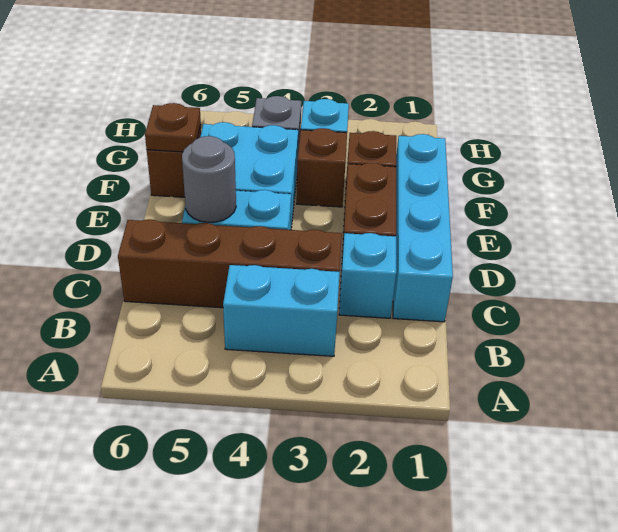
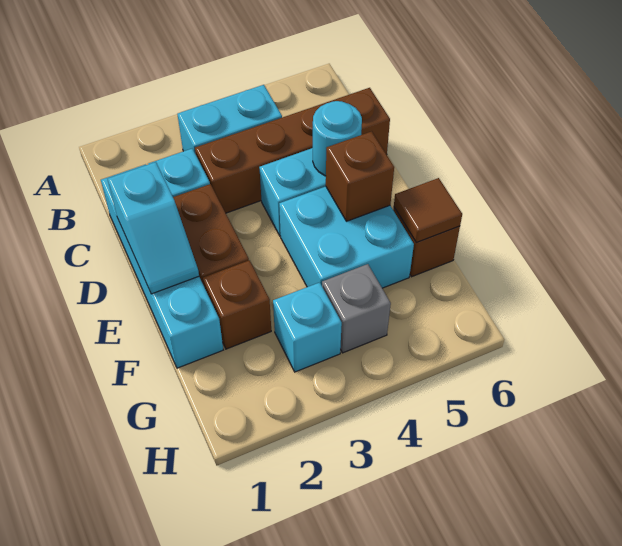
none -> cyan 1x2 slope [108,162,199,294]
grey 1x1 round brick [182,136,236,222] -> cyan 1x1 round brick [313,101,362,176]
brown 1x1 brick [296,128,347,207] -> brown 1x1 brick moved to [326,131,394,221]
brown 1x1 plate [145,103,201,152] -> brown 1x1 tile [394,178,462,243]

